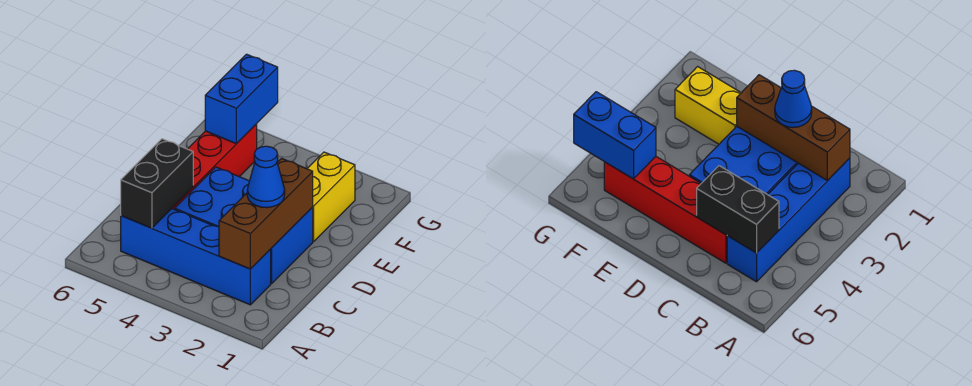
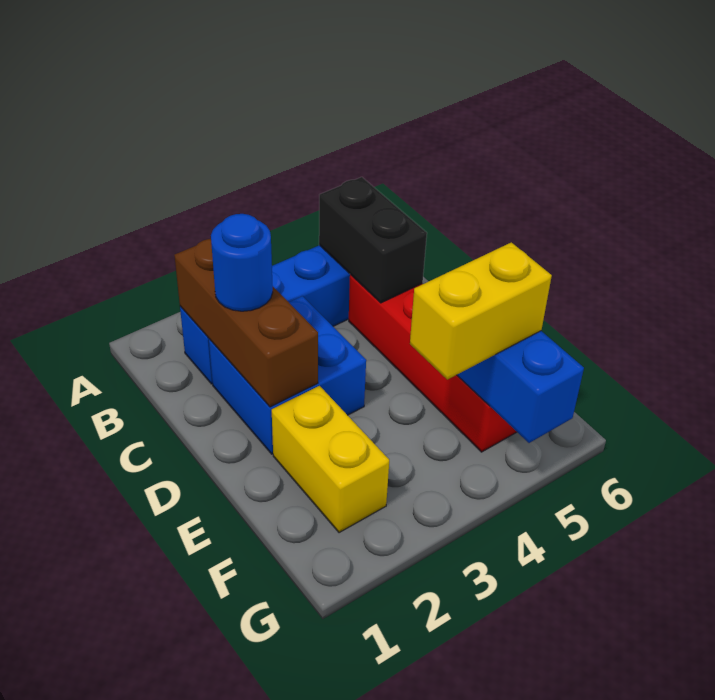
blue 2x3 brick [175,167,313,284] -> blue 2x2 brick [209,296,366,454]
blue 1x1 cone [247,146,285,208] -> blue 1x1 round brick [211,214,273,311]
none -> yellow 1x2 brick [410,242,552,379]

